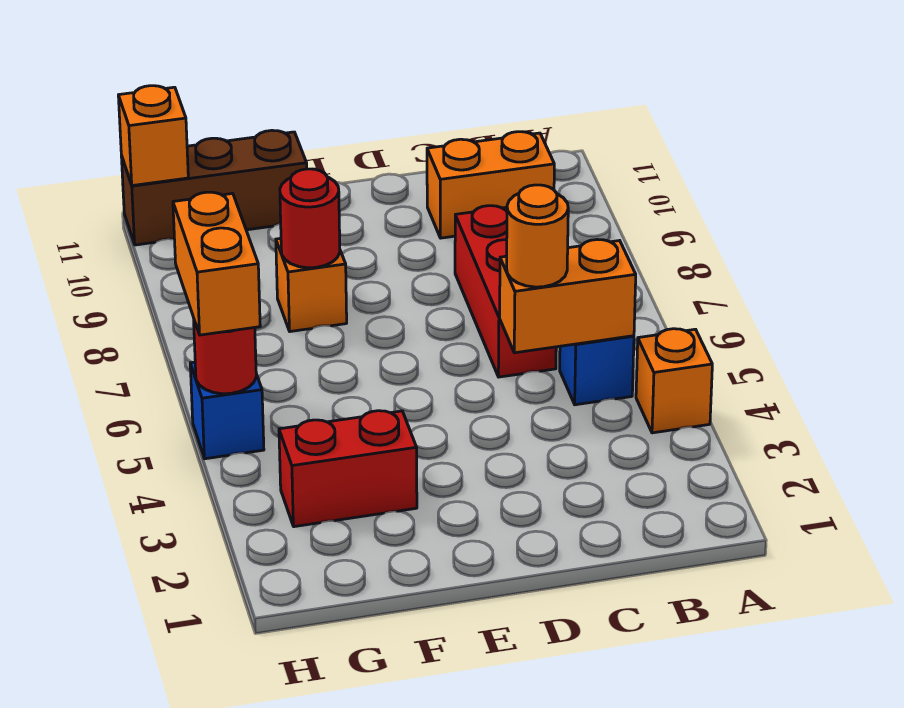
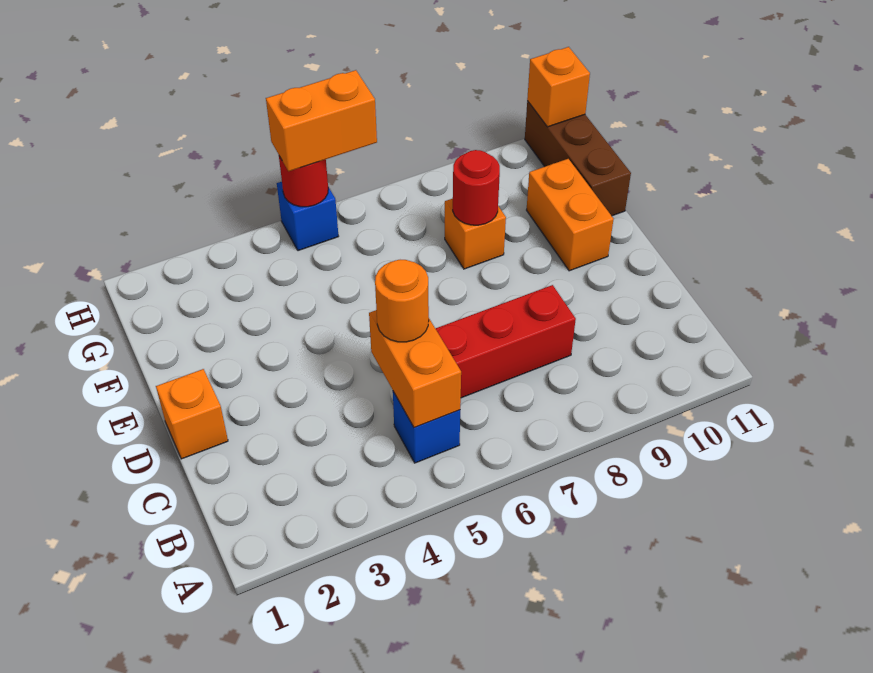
orange 1x1 brick [636,329,712,433] -> orange 1x1 brick moved to [156,369,228,459]
orange 1x2 brick [427,132,554,238] -> orange 1x2 brick moved to [527,159,614,271]
red 1x2 brick [279,411,417,527] -> none

